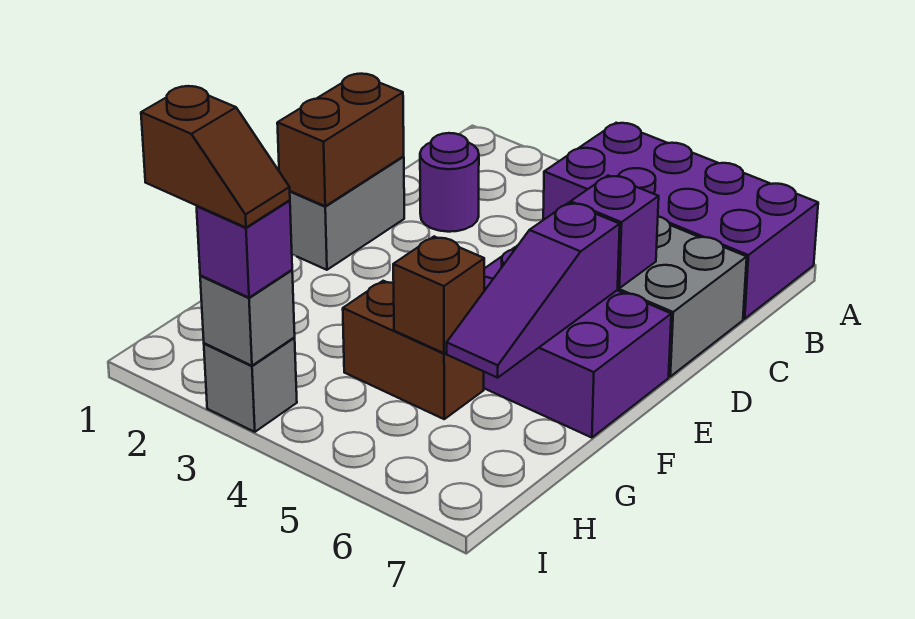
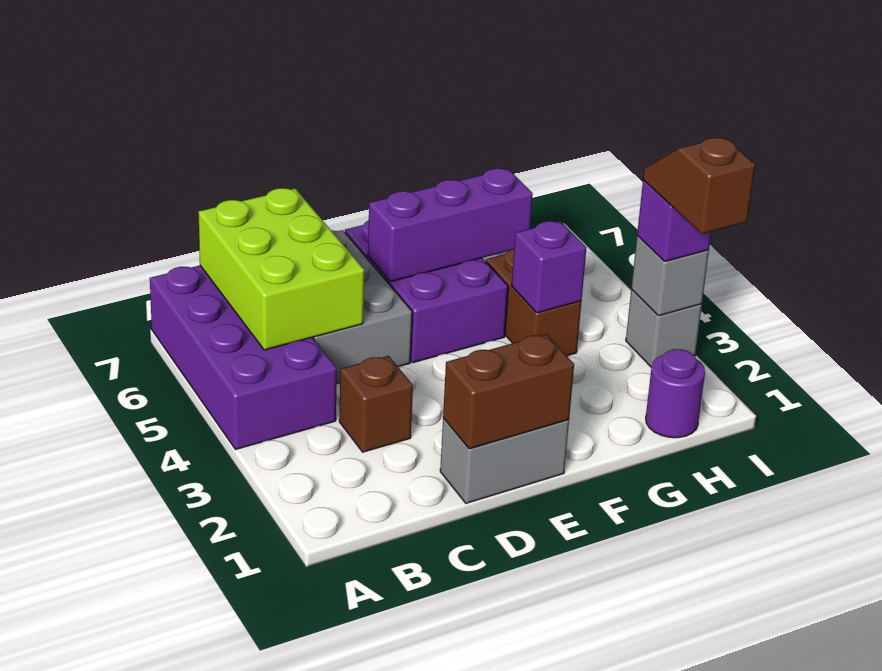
none -> lime 2x3 brick [199,188,364,350]
purple 1x1 round brick [420,133,479,232] -> purple 1x1 round brick moved to [646,349,705,438]
purple 1x1 brick [571,176,659,288] -> purple 1x1 brick moved to [512,221,586,313]
purple 1x3 slope [447,203,620,378] -> purple 1x3 brick [368,168,533,282]
brown 1x1 brick [393,237,484,353] -> brown 1x1 brick moved to [339,356,413,452]

